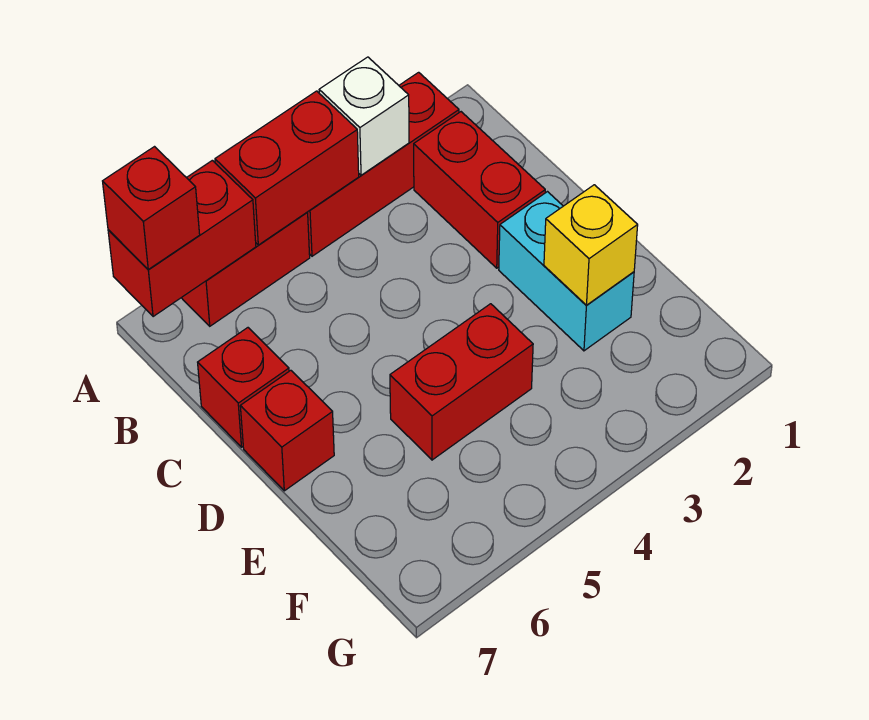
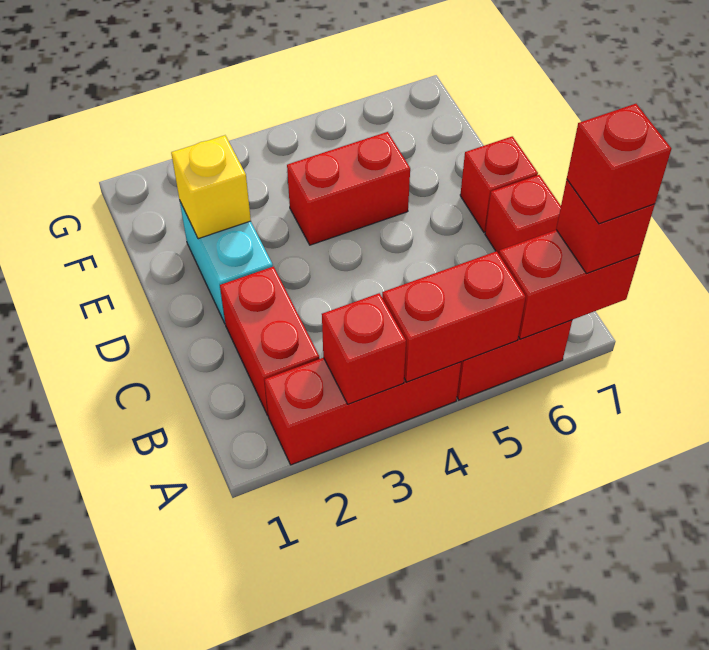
white 1x1 brick [319,57,409,175] -> red 1x1 brick [322,293,406,404]
none -> red 1x1 brick [567,104,671,224]

